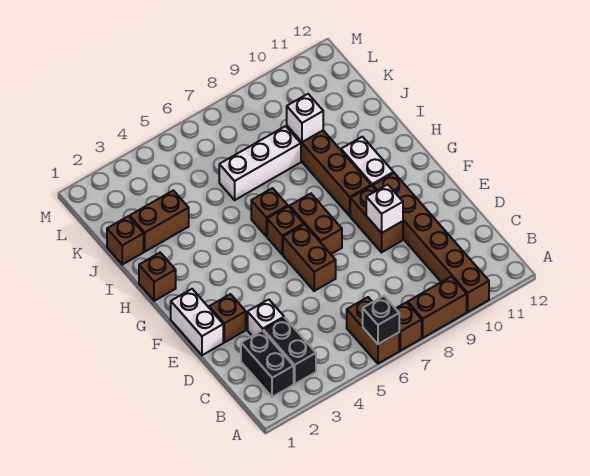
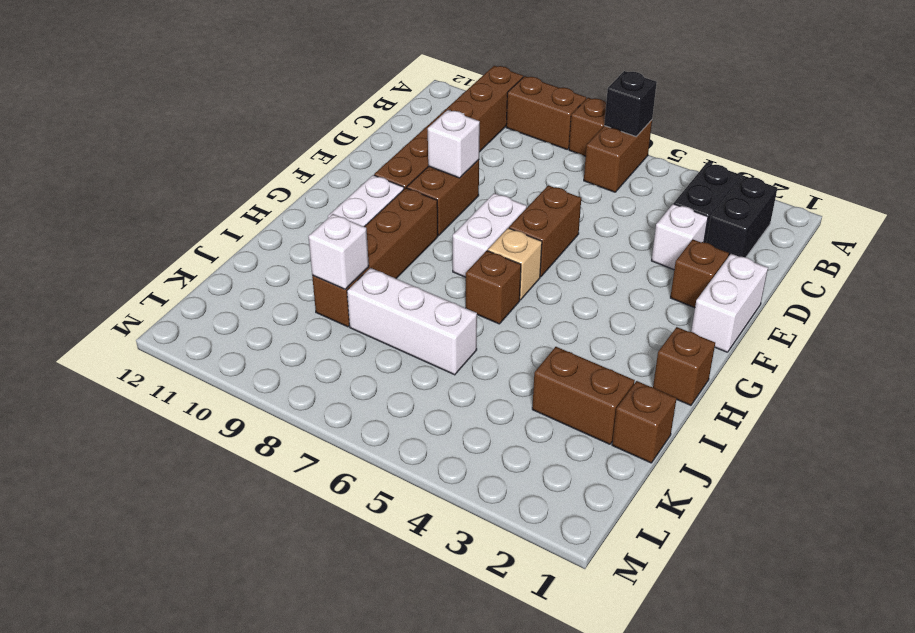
brown 1x2 brick [290,194,342,254] -> white 1x2 brick [453,193,527,277]
brown 1x1 brick [267,206,304,255] -> tan 1x1 brick [488,228,542,300]

